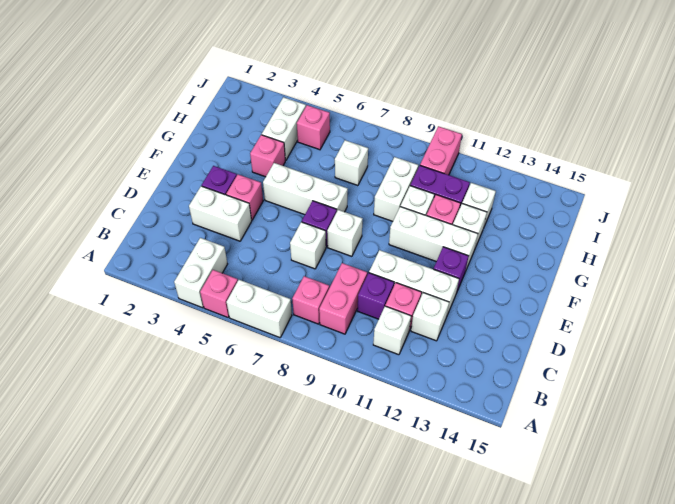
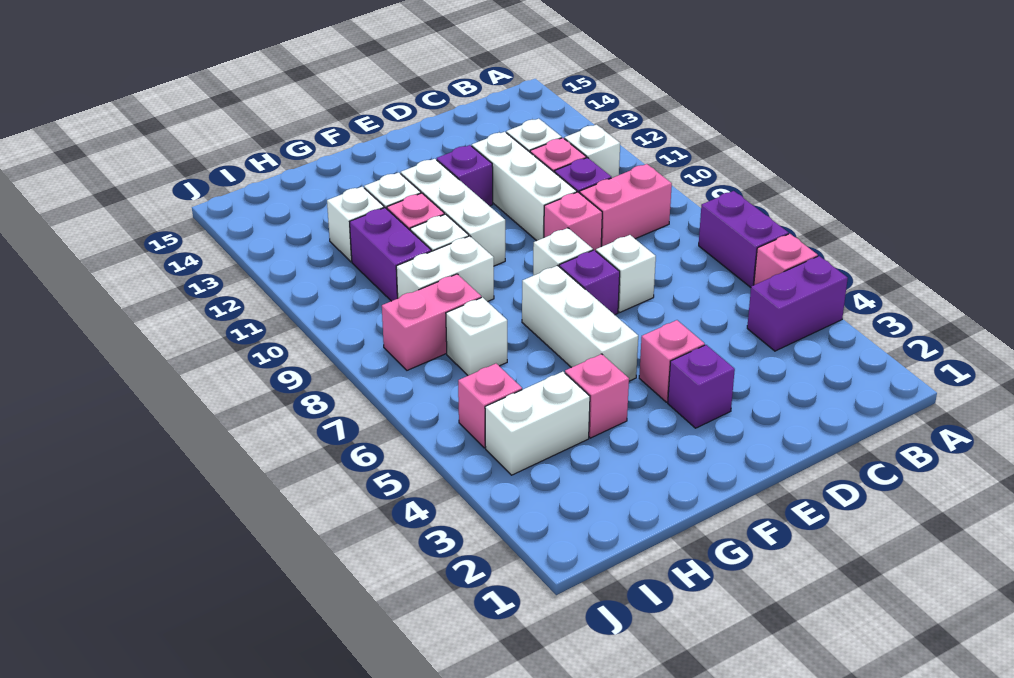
white 1x2 brick [174,238,227,308] -> purple 1x2 brick [747,256,848,351]
white 1x2 brick [227,280,292,338] -> purple 1x2 brick [699,191,788,287]
pink 1x1 brick [292,276,329,324] -> pink 1x1 brick moved to [544,192,602,251]
white 1x2 brick [189,186,252,241] -> none
pink 1x2 brick [420,126,462,175] -> pink 1x2 brick moved to [382,274,481,370]

